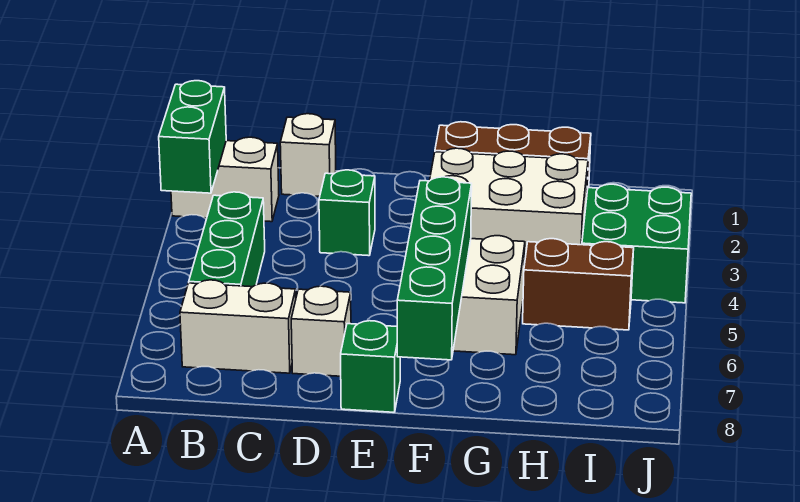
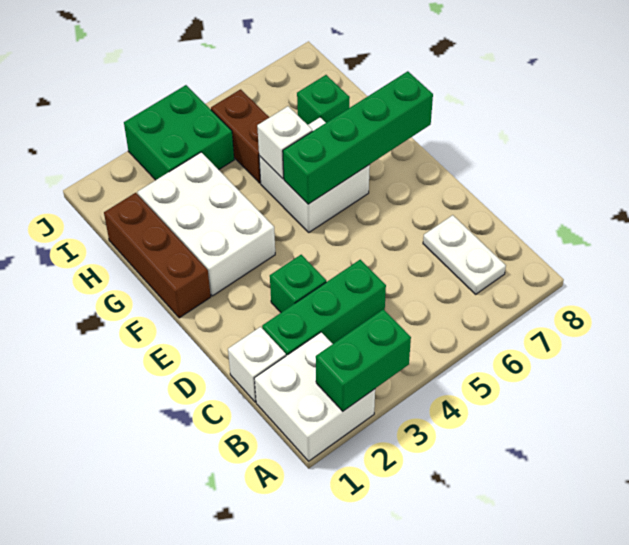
white 1x2 brick [171,137,279,222] -> white 2x2 brick [254,332,375,461]
green 1x3 brick [189,192,265,287] -> green 1x3 brick moved to [262,260,386,356]
white 1x2 brick [180,280,296,373] -> white 1x2 plate [423,215,506,294]
white 1x1 brick [291,286,351,376] -> white 1x1 brick moved to [257,106,312,179]
green 1x1 brick [341,321,400,412] -> green 1x1 brick moved to [297,75,350,125]

